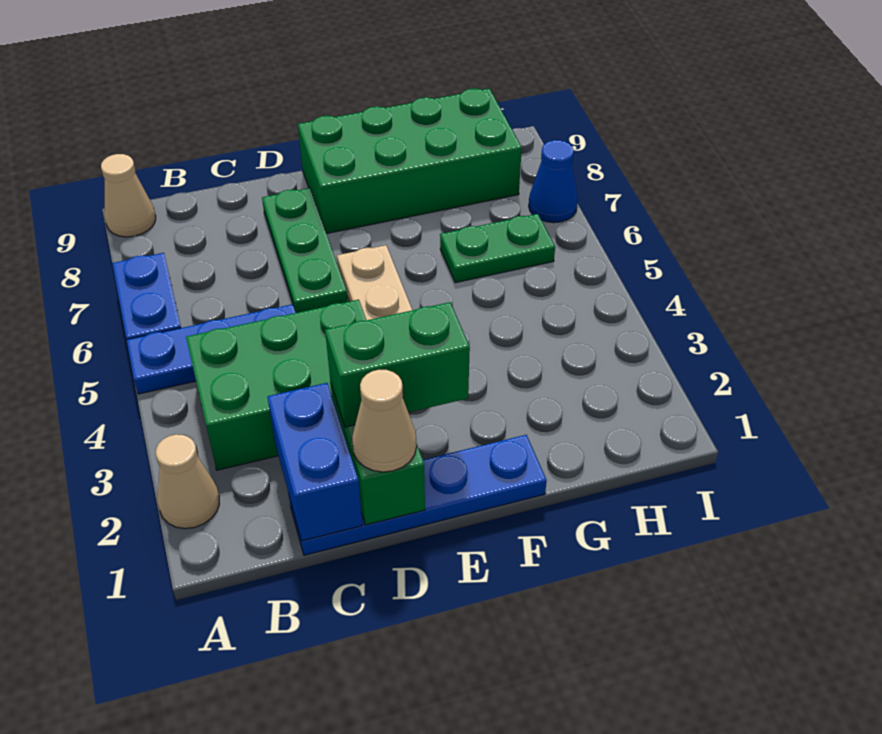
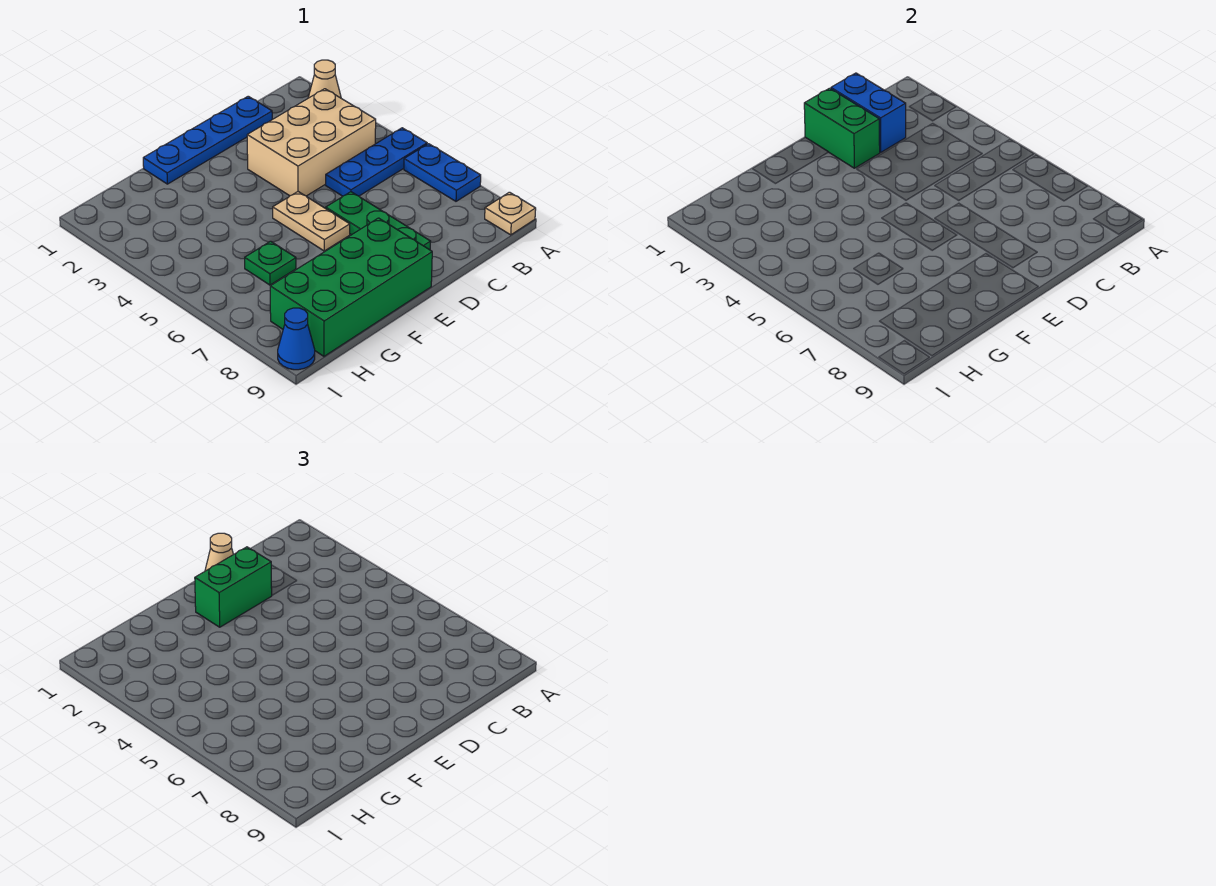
tan 1x1 cone [101,154,156,237] -> tan 1x1 plate [485,192,536,235]
green 2x3 brick [186,300,366,470] -> tan 2x3 brick [247,89,376,196]
green 1x2 plate [440,214,555,283] -> green 1x1 plate [245,241,296,285]
blue 1x1 cone [529,140,578,223] -> blue 1x1 cone moved to [278,308,315,370]

